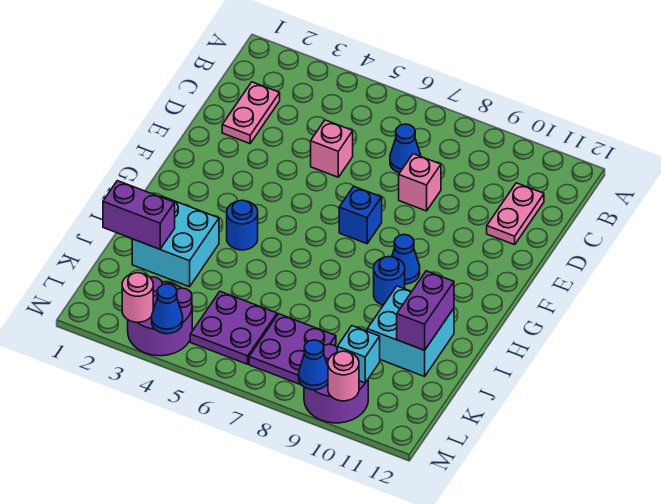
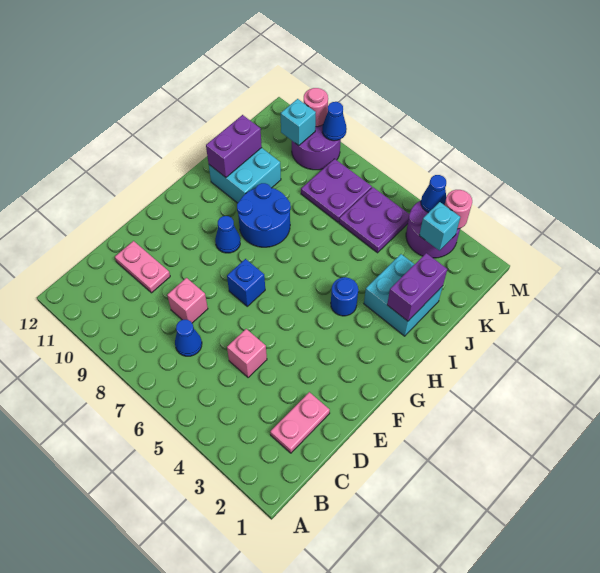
pink 1x2 plate [487,183,544,245] -> pink 1x2 plate turned to [115,241,170,293]
blue 1x1 round brick [374,256,405,305] -> blue 2x2 round brick [237,183,291,247]
purple 1x2 brick [103,181,175,249] -> purple 1x2 brick turned to [387,253,447,321]
none -> cyan 1x1 brick [419,202,460,251]

